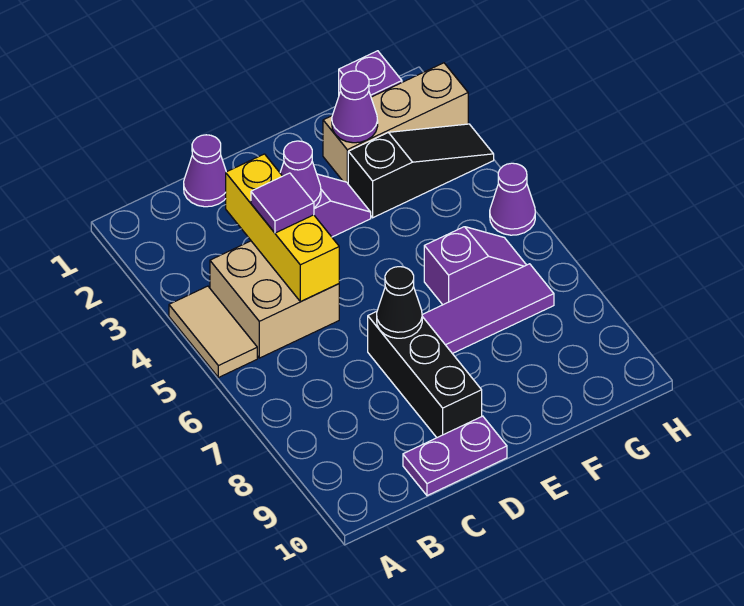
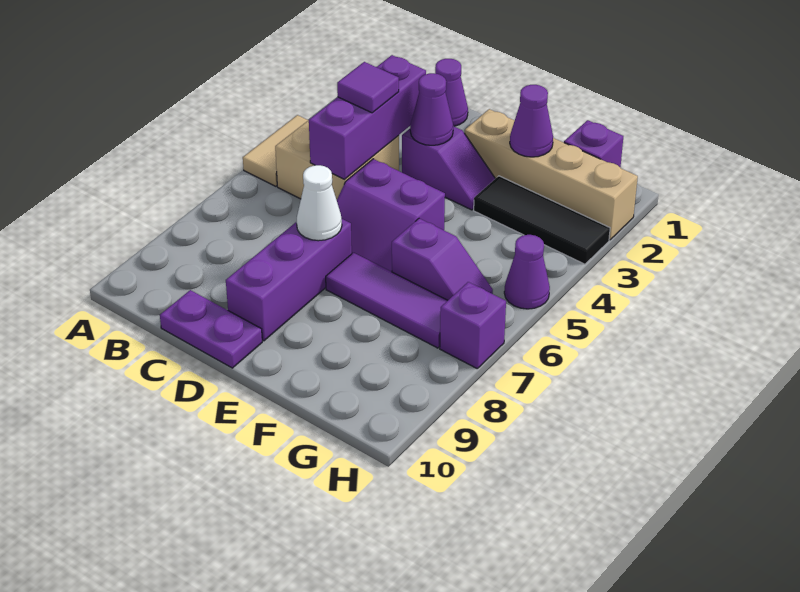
yellow 1x3 brick [226,154,339,302] -> purple 1x3 brick [309,55,426,180]
none -> purple 2x2 slope [337,159,445,272]
black 1x3 brick [368,312,482,438] -> purple 1x3 brick [226,219,352,341]
black 1x1 cone [377,267,422,338] -> white 1x1 cone [297,165,342,241]
tan 1x3 brick [323,63,468,183] -> tan 1x4 brick [465,109,638,240]
black 1x3 slope [348,124,494,218] -> black 1x3 tile [474,176,610,264]
none -> purple 1x1 brick [440,282,506,368]

